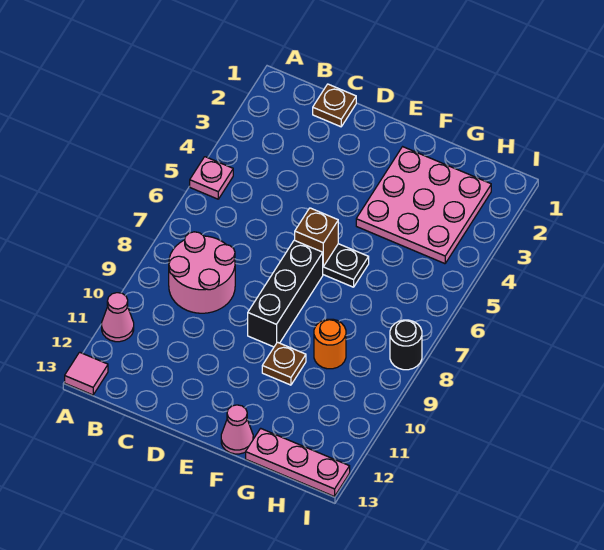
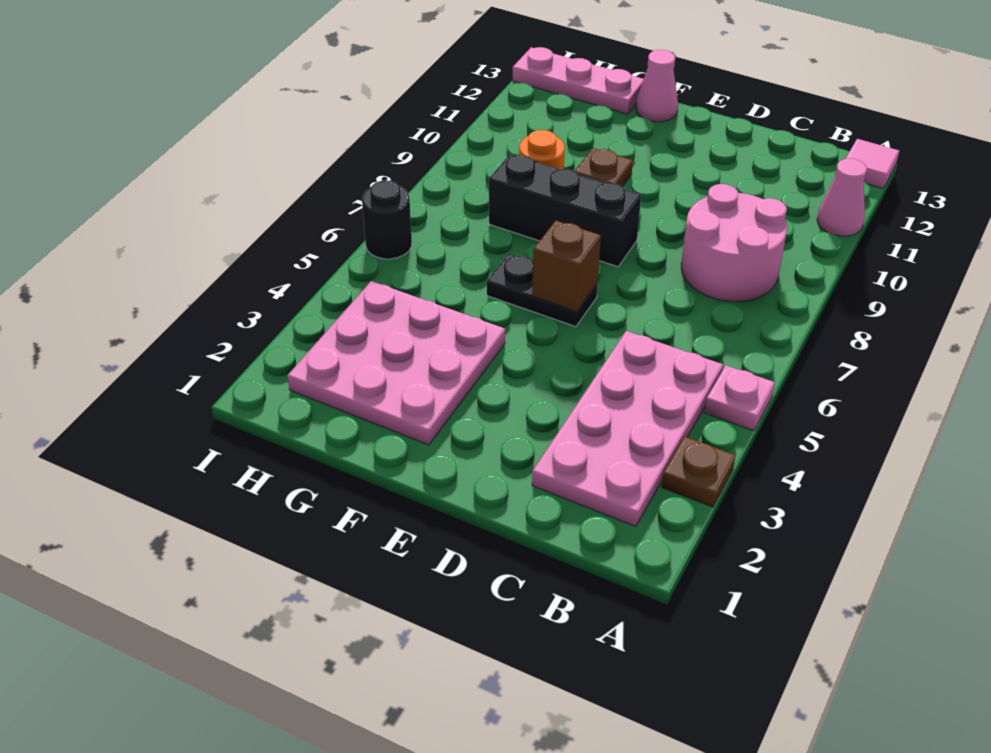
none -> pink 2x4 plate [532,331,723,526]
brown 1x1 plate [313,84,356,127] -> brown 1x1 plate moved to [662,437,736,507]
black 1x3 brick [248,240,323,347] -> black 1x3 brick turned to [489,154,641,267]
black 1x1 round brick [390,320,422,370] -> black 1x1 round brick moved to [362,180,412,259]

